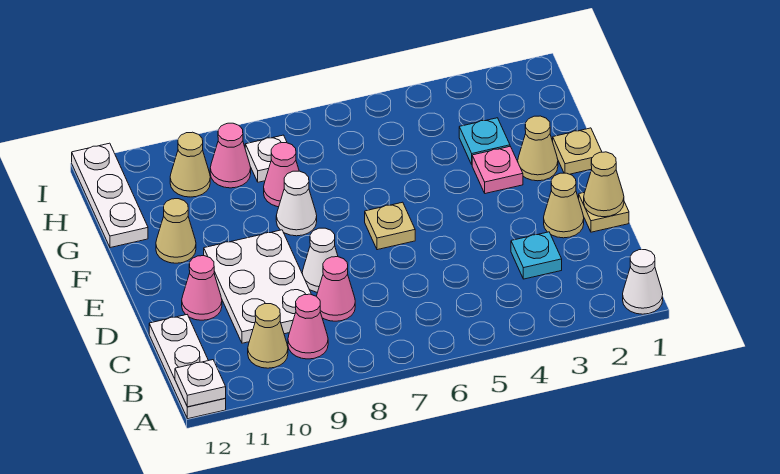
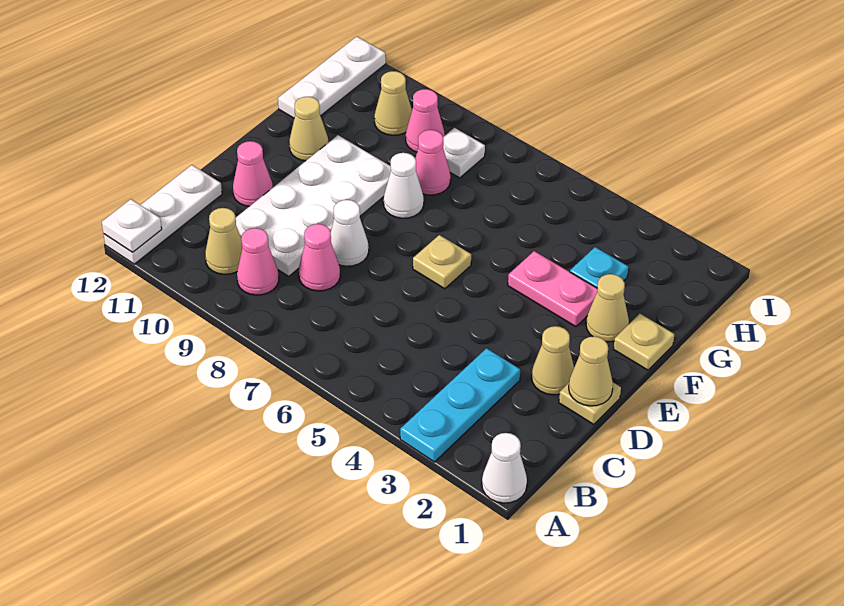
cyan 1x1 plate [511,232,562,279] -> cyan 1x3 plate [400,348,520,462]
white 2x3 plate [204,230,312,343] -> white 2x4 plate [236,135,391,276]
pink 1x1 plate [472,147,523,194] -> pink 1x2 plate [508,251,597,327]

